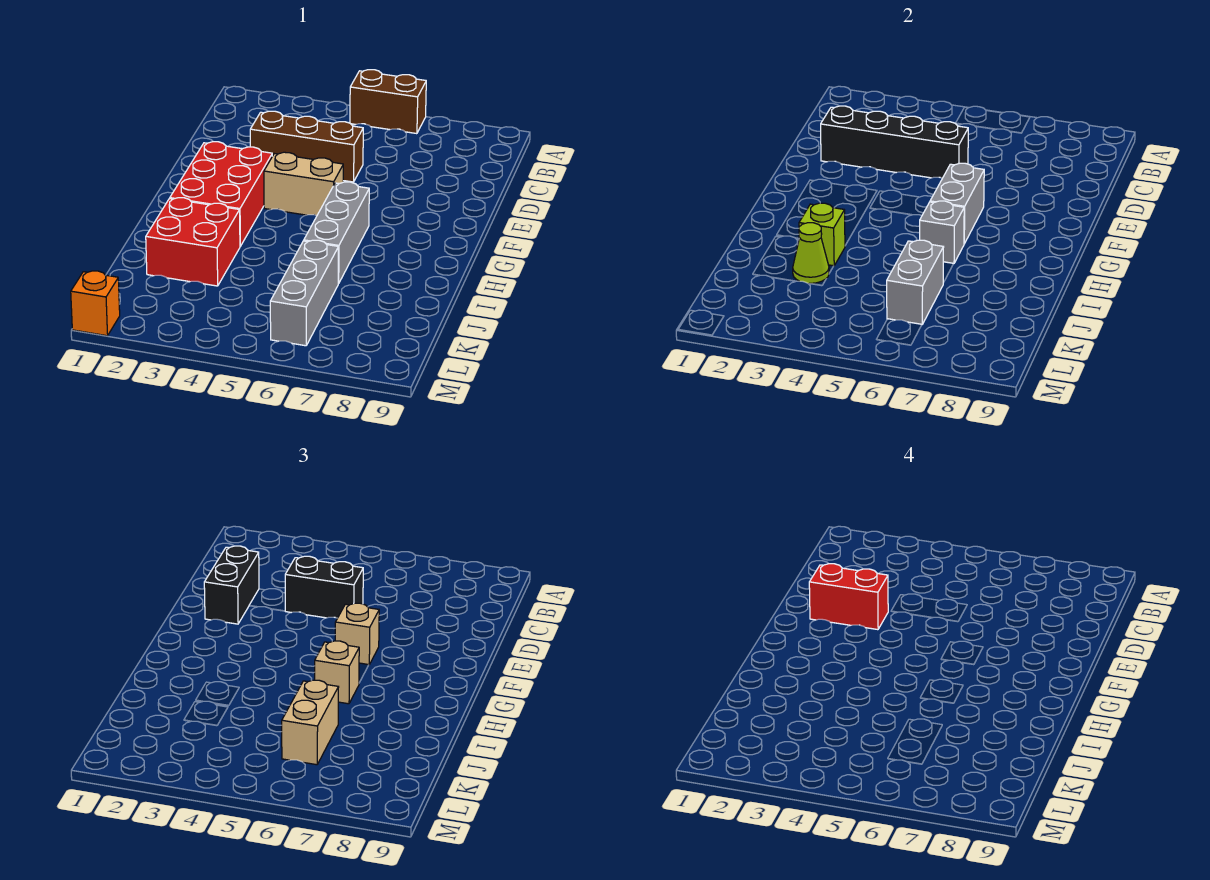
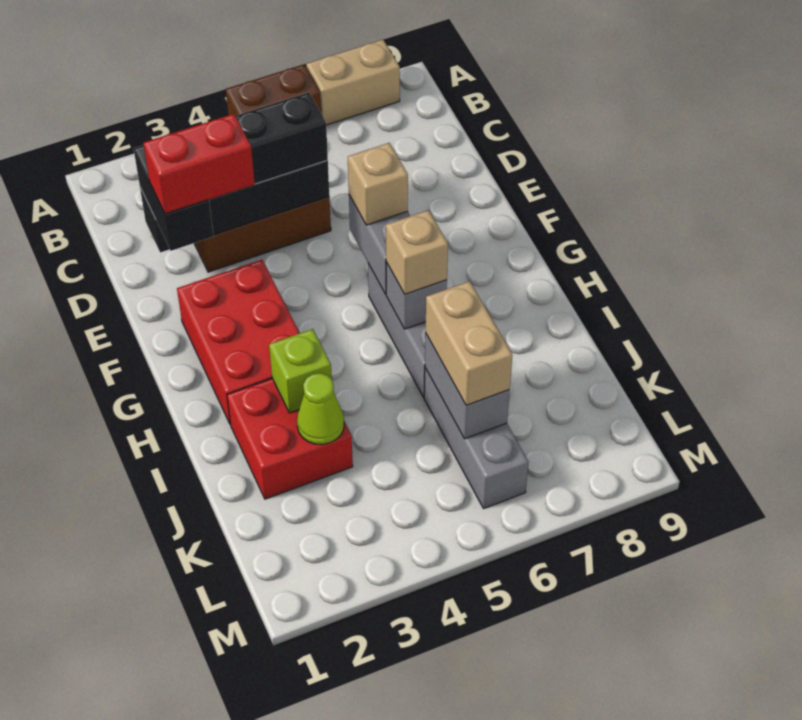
tan 1x2 brick [264,152,343,215] -> tan 1x2 brick moved to [306,40,400,125]
orange 1x1 brick [71,271,120,336] -> none

